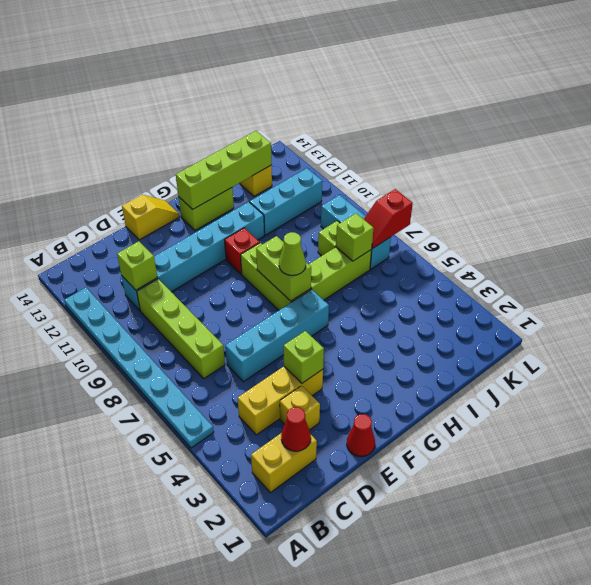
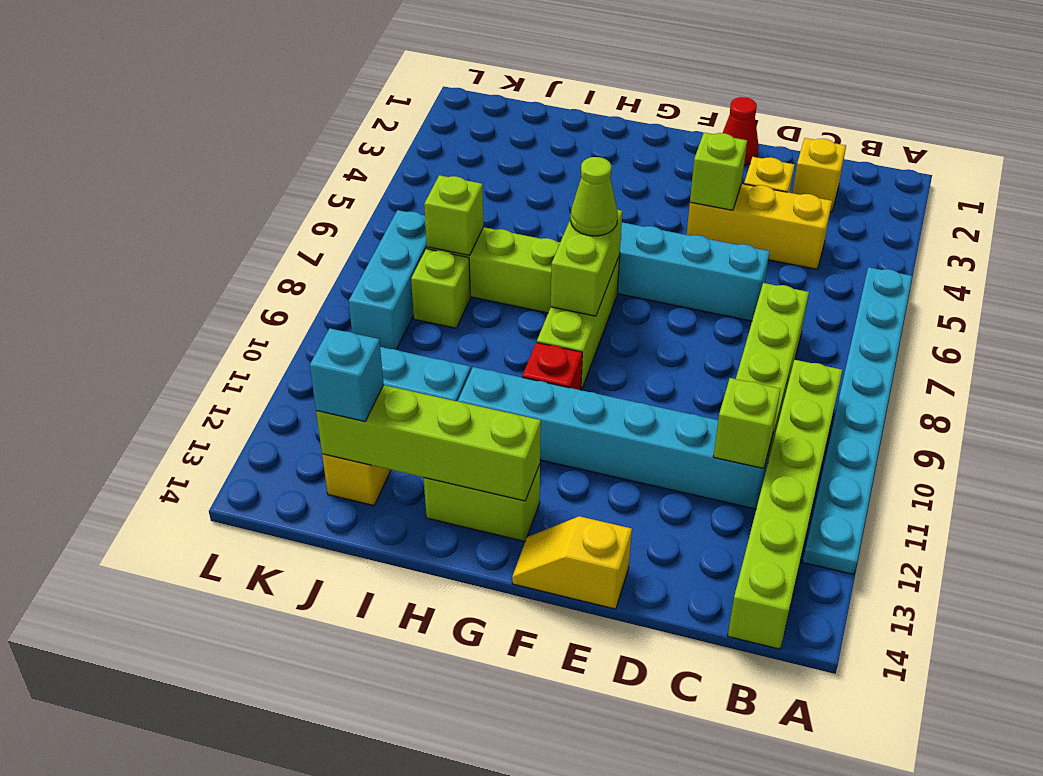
yellow 1x2 brick [251,433,317,493] -> yellow 1x1 brick [793,138,846,212]
none -> lime 1x6 brick [728,360,842,649]
red 1x1 cone [281,407,311,451] -> none
none -> cyan 1x1 brick [310,328,384,421]
red 1x2 slope [364,189,413,249] -> none

